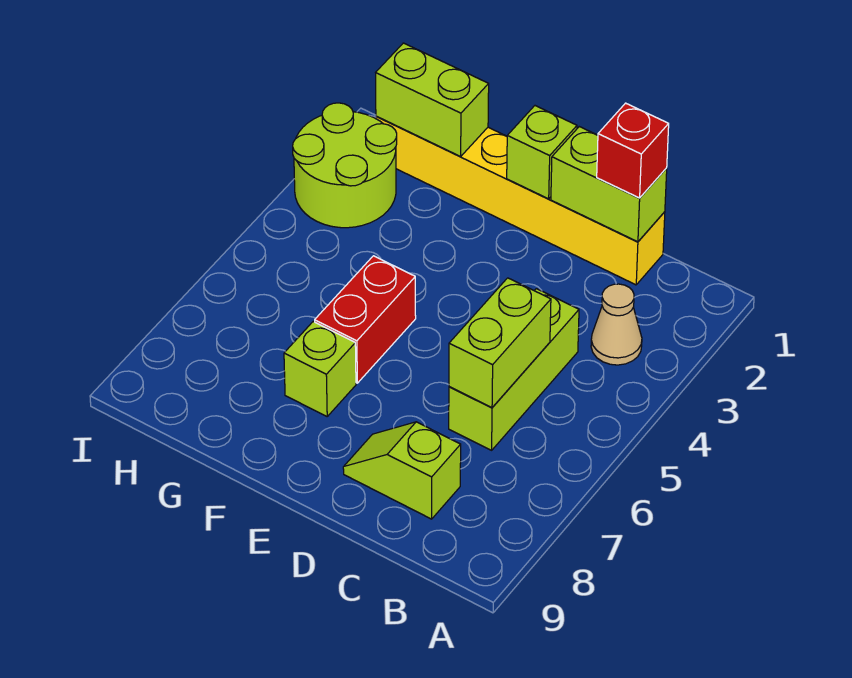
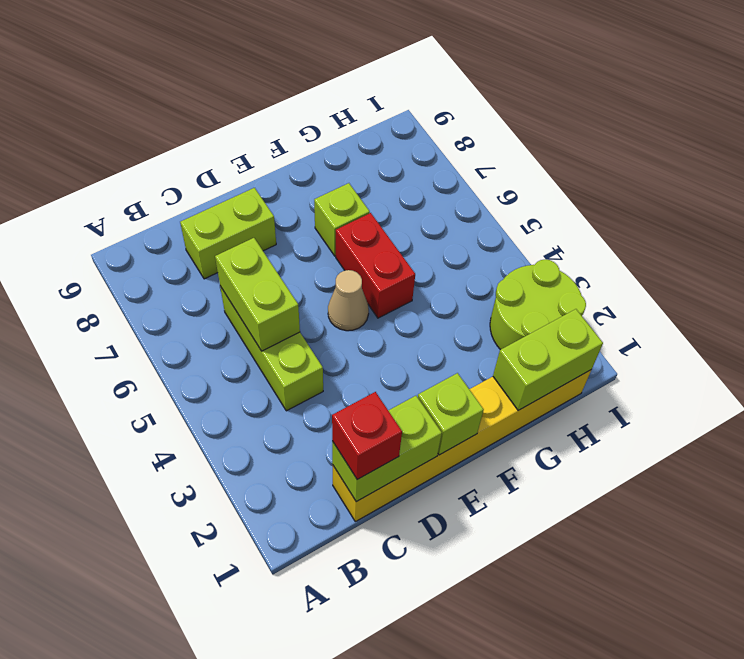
tan 1x1 cone [591,284,642,365] -> tan 1x1 cone moved to [328,270,369,331]
lime 1x2 slope [343,422,461,519] -> lime 1x2 brick [180,188,276,279]

